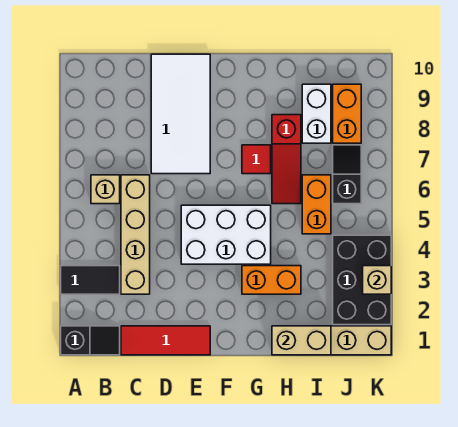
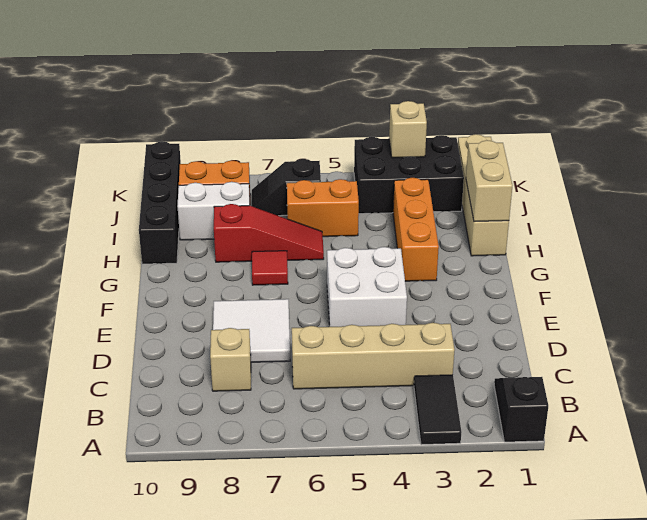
tan 1x1 brick [91,175,120,204] -> tan 1x1 brick moved to [210,328,251,391]
red 1x3 tile [121,326,210,355] -> none
white 2x4 tile [151,54,210,174] -> white 2x2 tile [213,299,290,362]
white 2x3 brick [181,205,271,264] -> white 2x2 brick [327,247,407,327]
orange 1x2 brick [242,266,301,294] -> orange 1x3 brick [393,178,439,281]
none -> black 1x4 brick [139,142,181,264]

